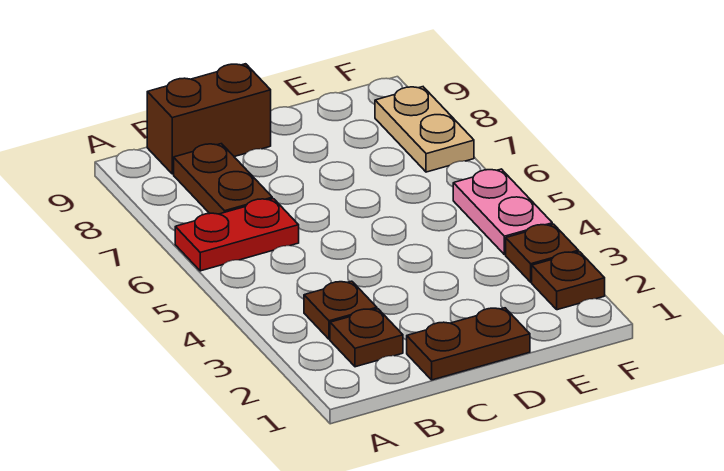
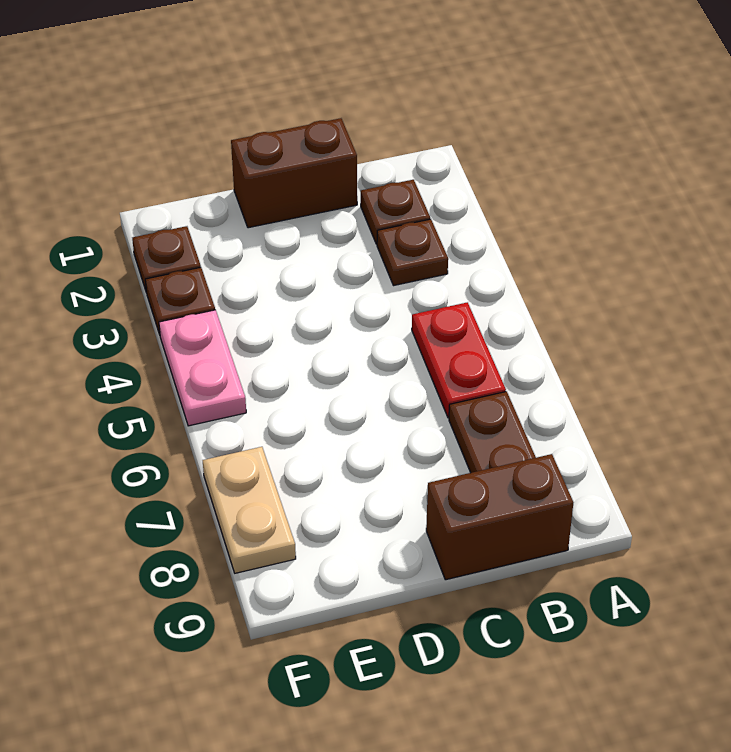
red 1x2 plate [175,199,299,271] -> red 1x2 plate turned to [412,302,506,418]
brown 1x2 plate [407,308,530,380] -> brown 1x2 brick [231,118,357,228]

